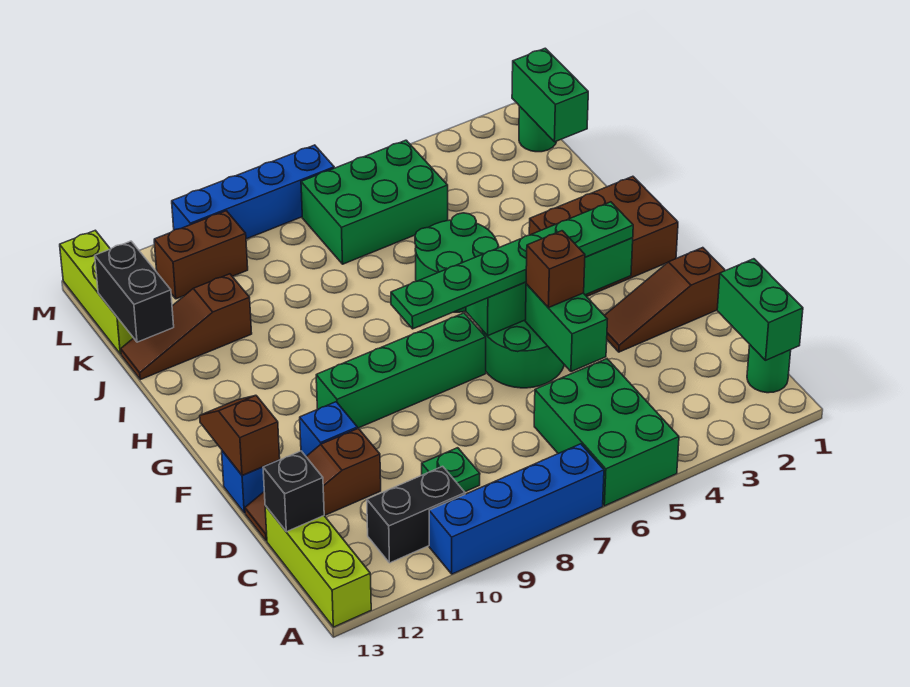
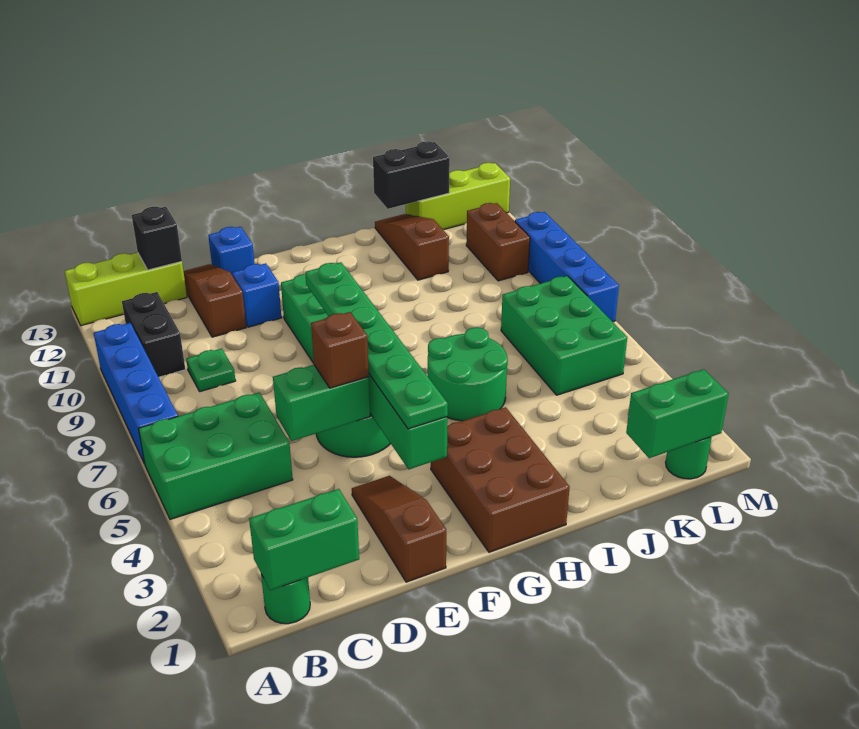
brown 1x2 slope [200,395,280,476] -> none

